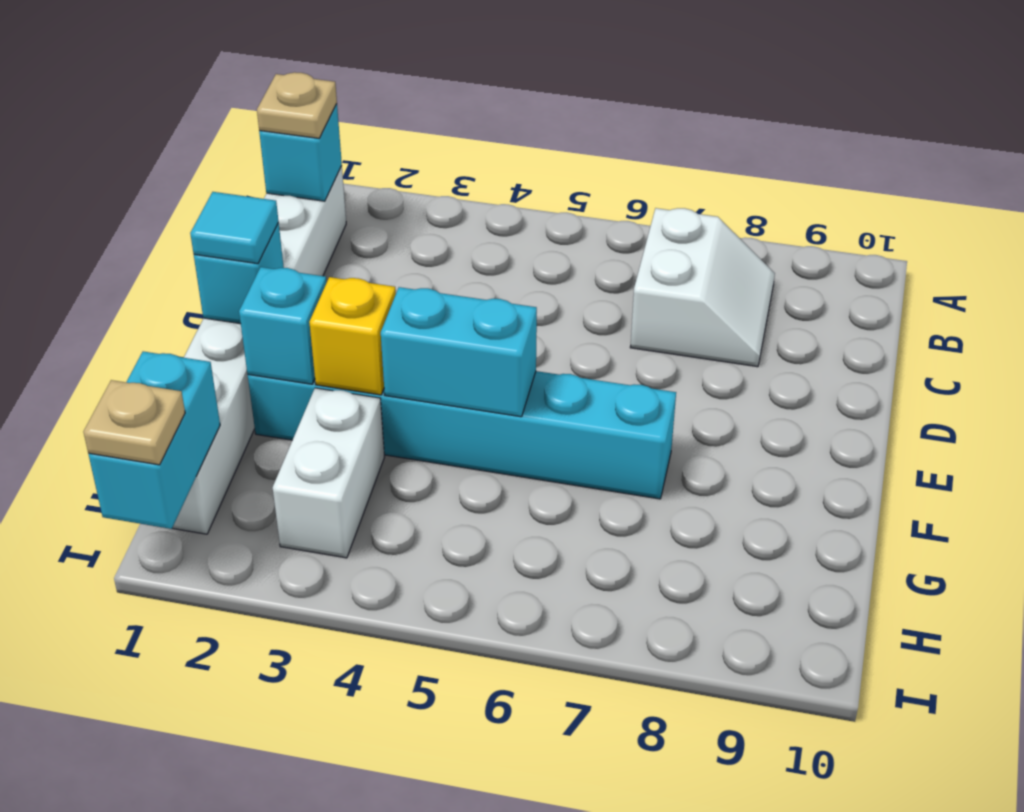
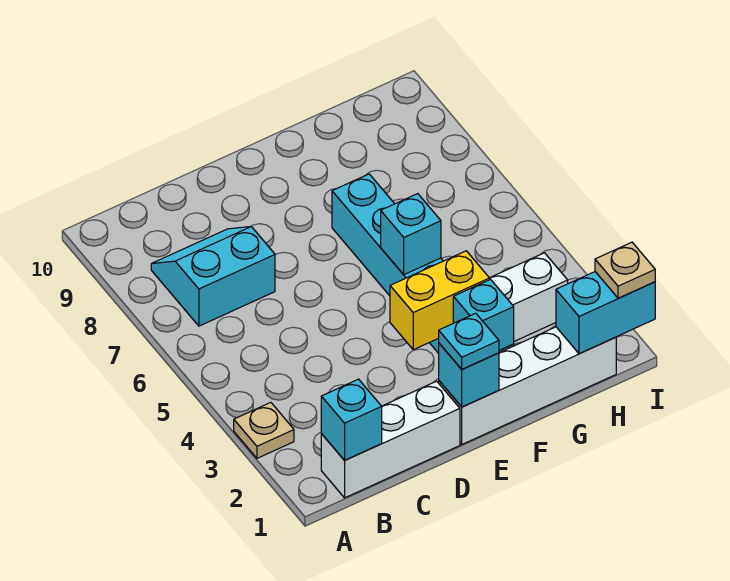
tan 1x1 plate [257,72,337,138] -> tan 1x1 plate moved to [234,402,294,458]
white 2x2 slope [630,208,775,367] -> cyan 2x2 slope [151,227,275,326]
cyan 1x1 tile [190,192,279,264] -> cyan 1x1 plate [439,313,499,369]
yellow 1x1 brick [309,277,396,395] -> yellow 1x2 brick [390,251,489,350]
cyan 1x2 brick [381,287,537,417] -> cyan 1x1 brick [381,194,441,275]

